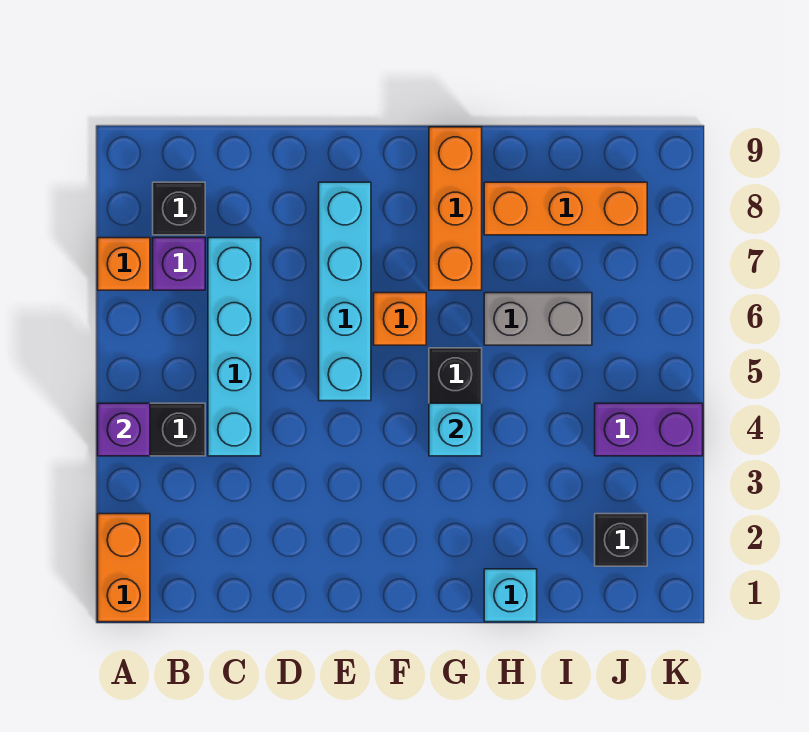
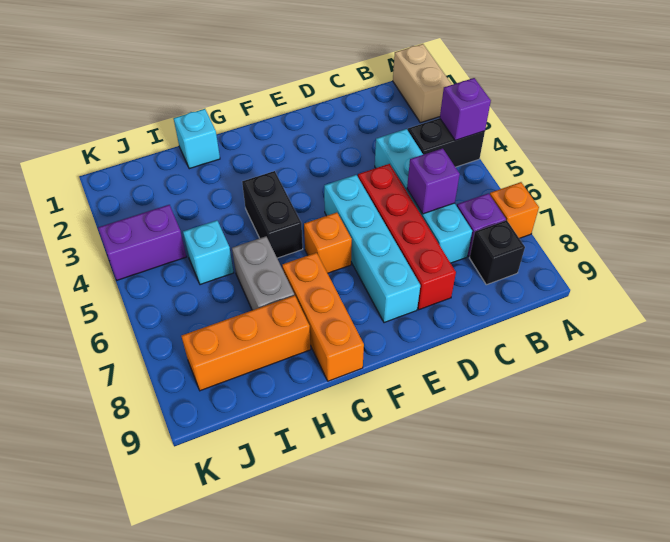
orange 1x2 brick [98,514,150,622] -> tan 1x2 brick [393,44,452,123]
none -> purple 1x1 brick [407,148,460,214]
none -> red 1x4 brick [358,164,456,310]
cyan 1x1 brick [429,403,482,456] -> cyan 1x1 brick moved to [183,220,234,285]
grey 1x2 brick [484,293,592,345] -> grey 1x2 brick turned to [232,236,294,310]
black 1x1 brick [595,514,647,566] -> none

